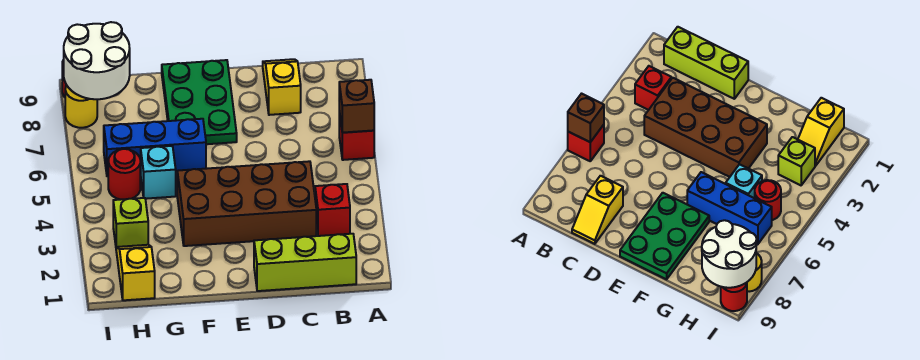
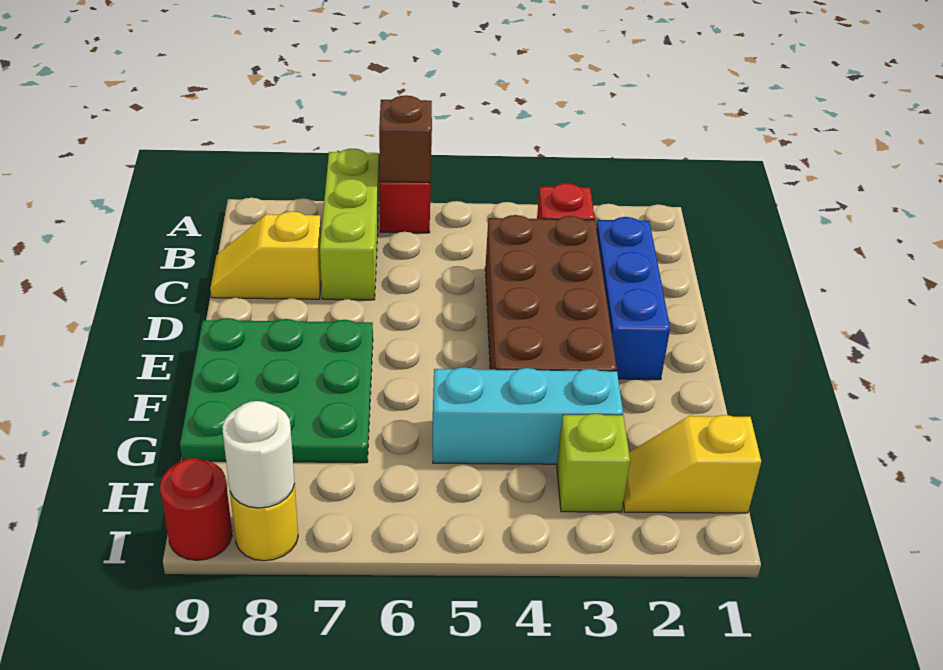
lime 1x3 brick [254,234,356,291] -> lime 1x3 brick moved to [320,149,379,300]
green 2x3 plate [162,60,237,144] -> green 3x3 plate [180,318,373,463]
blue 1x3 brick [104,119,206,176] -> blue 1x3 brick moved to [596,217,670,380]
cyan 1x1 brick [141,146,176,199] -> cyan 1x3 brick [433,367,623,464]
red 1x1 round brick [108,149,140,200] -> none
white 2x2 round brick [64,22,130,99] -> white 1x1 round brick [222,401,295,508]

